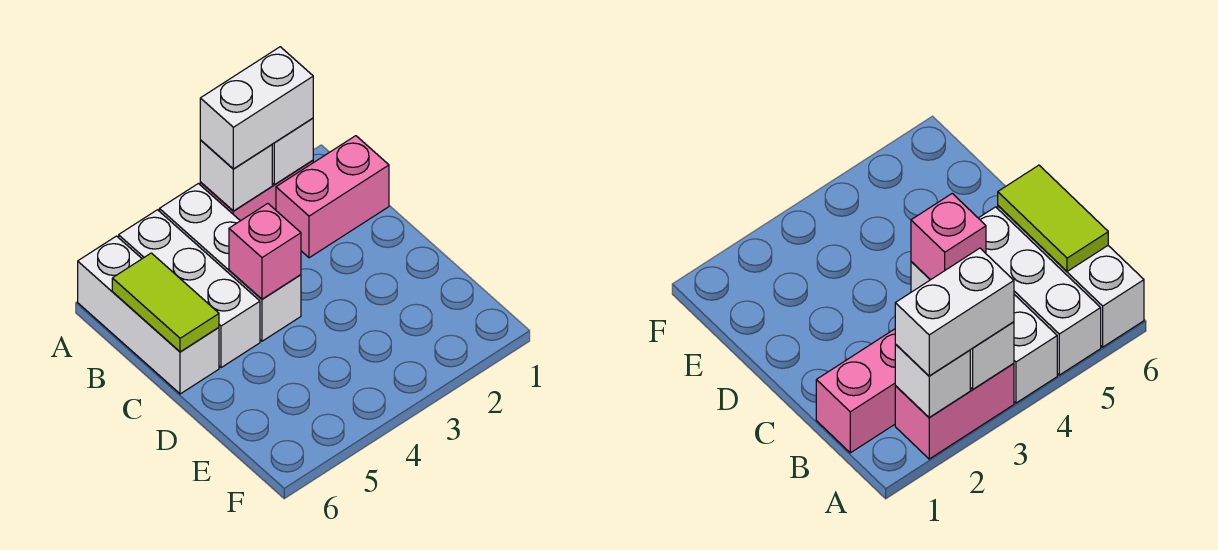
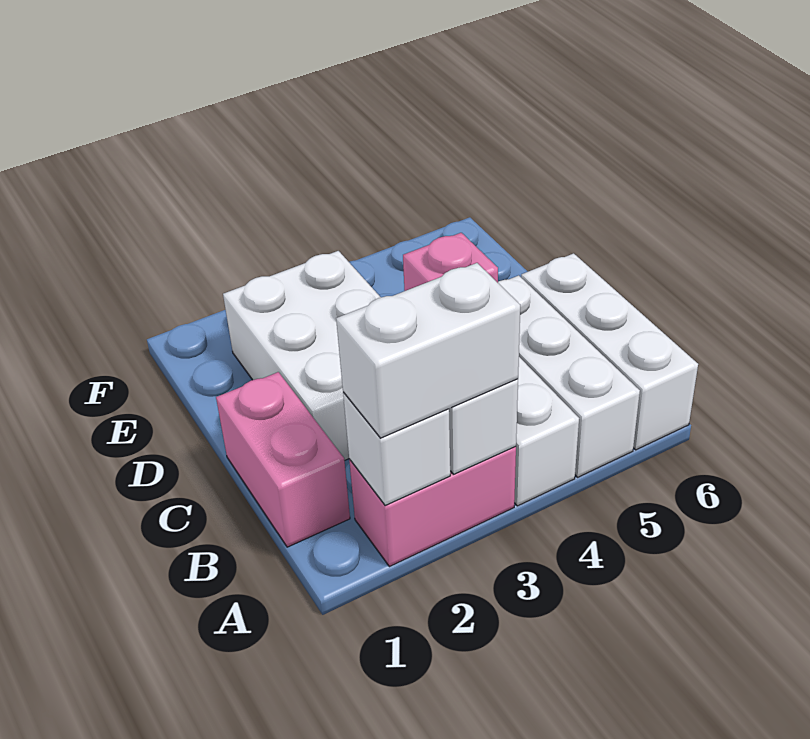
pink 1x2 brick [276,136,389,258] -> pink 1x2 brick turned to [216,372,350,547]
lime 1x2 tile [112,253,219,352] -> none
none -> white 2x3 brick [223,251,381,461]

